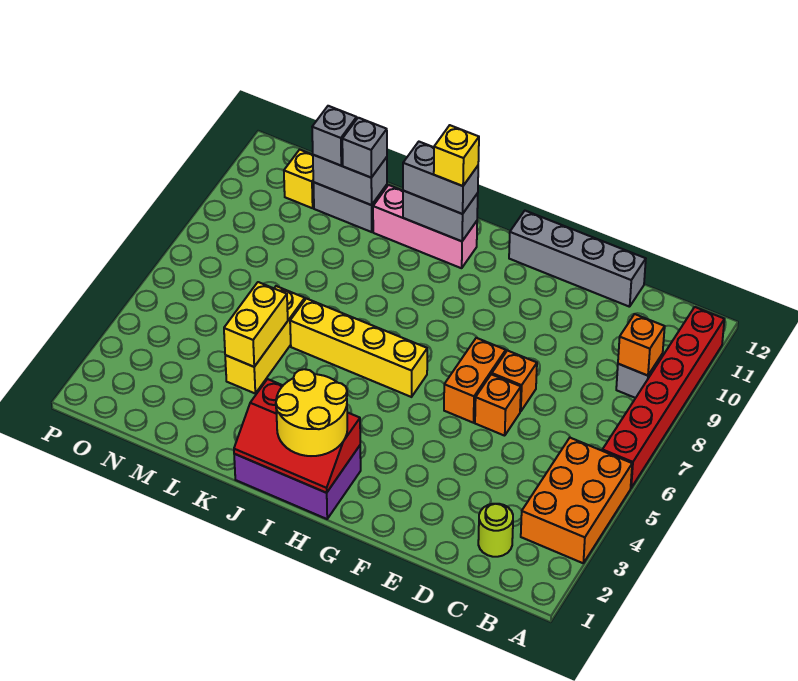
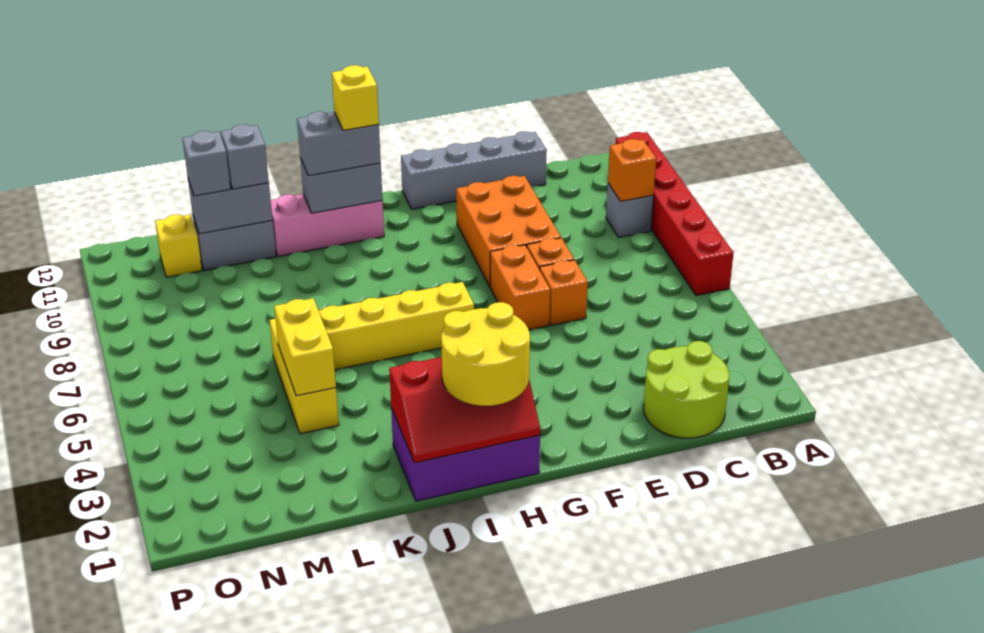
orange 2x3 brick [521,438,632,563] -> orange 2x3 brick moved to [456,176,561,286]
lime 1x1 round brick [478,504,513,557] -> lime 2x2 round brick [644,341,729,438]

